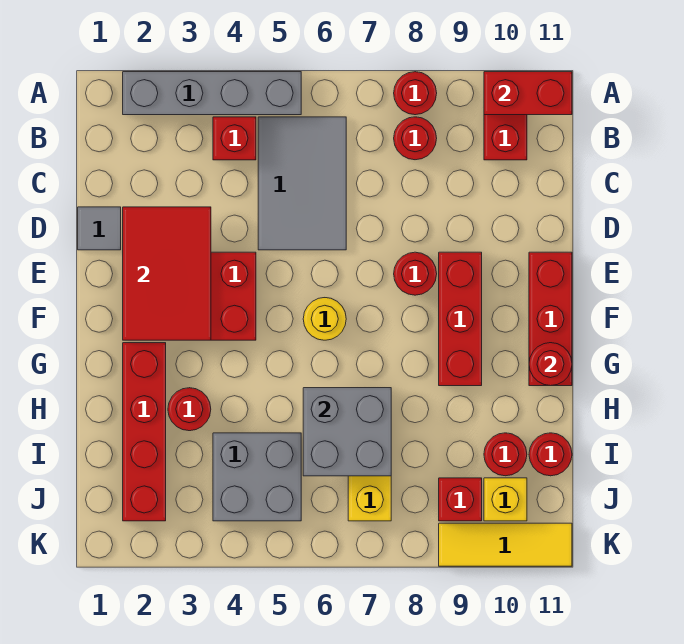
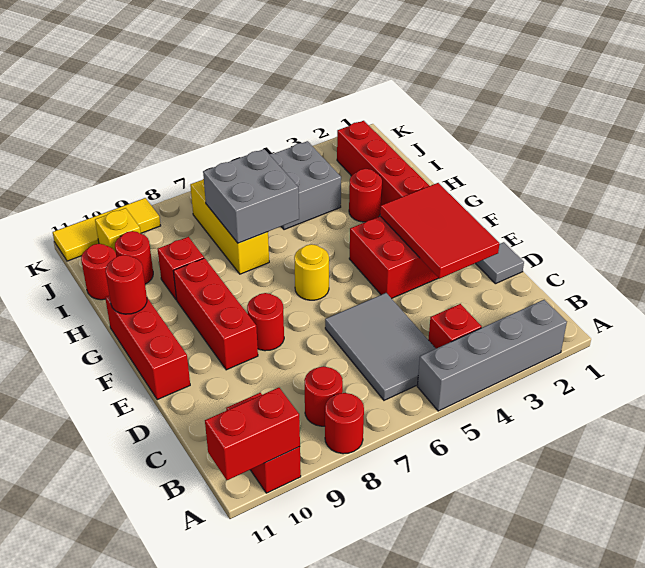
red 1x1 brick [439,478,482,521] -> red 1x1 brick moved to [158,237,204,300]

